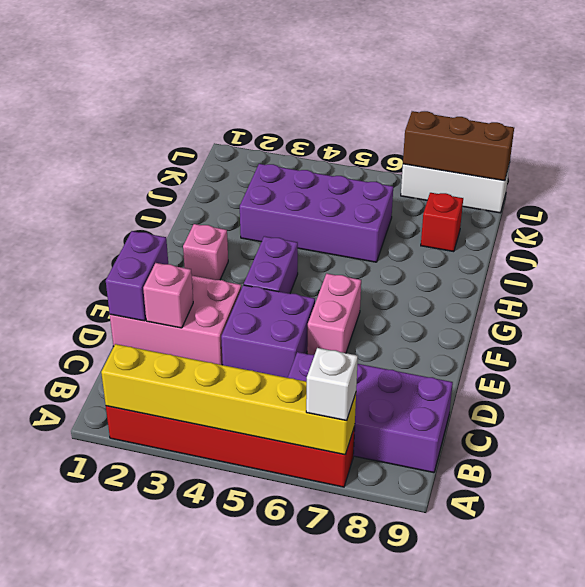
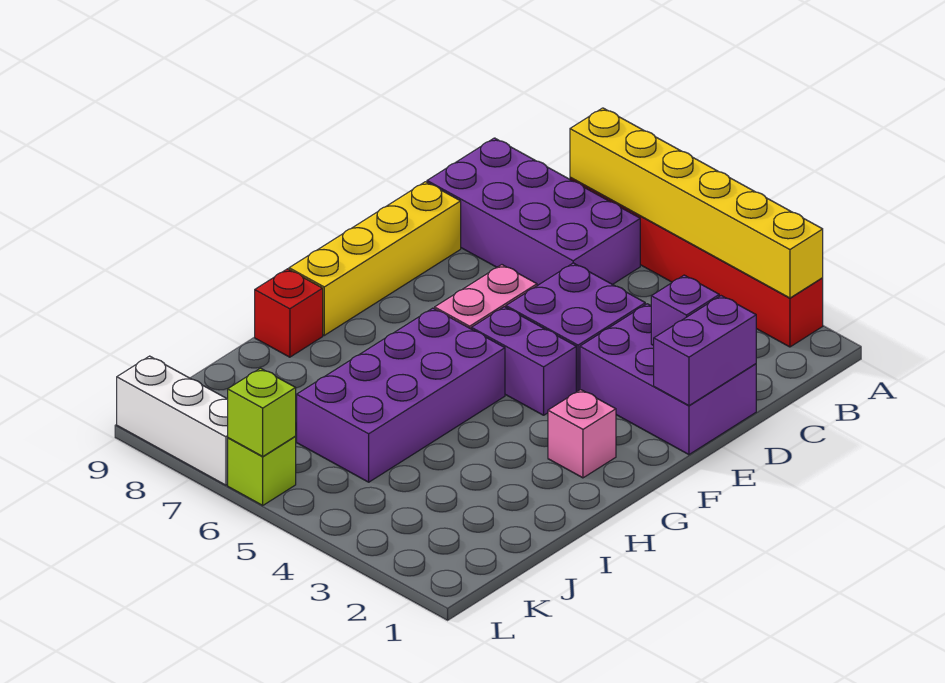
white 1x1 brick [306,348,358,421] -> none
pink 2x3 brick [110,276,241,365] -> purple 2x3 brick [580,304,756,455]
pink 1x1 brick [143,263,193,328] -> purple 1x1 brick [651,275,719,345]
none -> yellow 1x4 brick [289,182,461,335]
purple 1x2 brick [244,236,298,294] -> purple 1x2 brick turned to [471,307,576,415]
purple 2x4 brick [240,164,393,262] -> purple 2x4 brick turned to [297,308,505,482]
red 1x1 brick [421,193,463,252] -> red 1x1 brick moved to [255,269,323,357]
none -> lime 1x1 brick [228,437,296,505]
none -> lime 1x1 brick [228,368,296,456]
brown 1x3 brick [403,111,514,181] -> none

